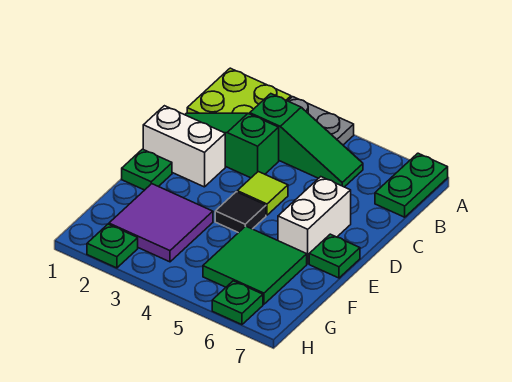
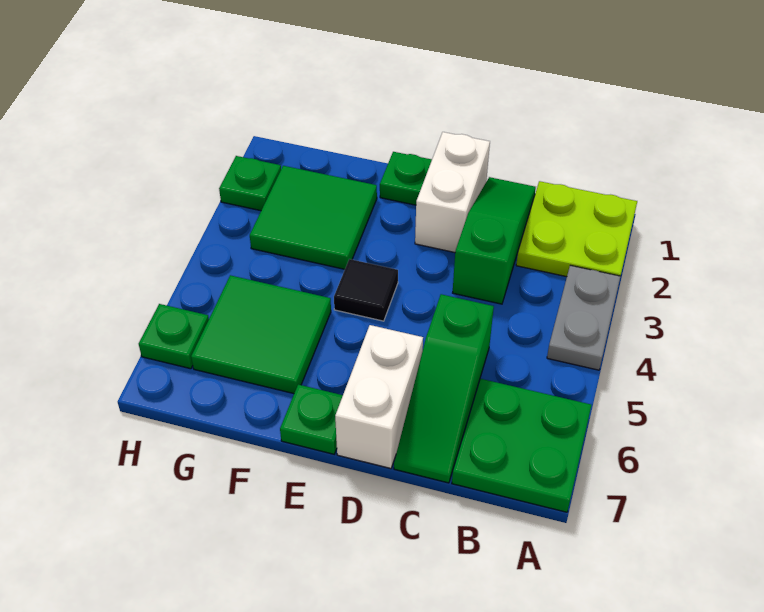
green 1x2 plate [375,153,448,217] -> green 2x2 plate [452,379,591,512]
green 1x3 slope [250,94,363,187] -> green 1x3 slope moved to [394,294,494,483]
lime 1x1 tile [237,172,288,215] -> none
white 1x2 brick [278,177,351,264] -> white 1x2 brick turned to [335,325,423,468]
purple 2x2 tile [109,184,213,262] -> green 2x2 tile [250,166,377,269]

